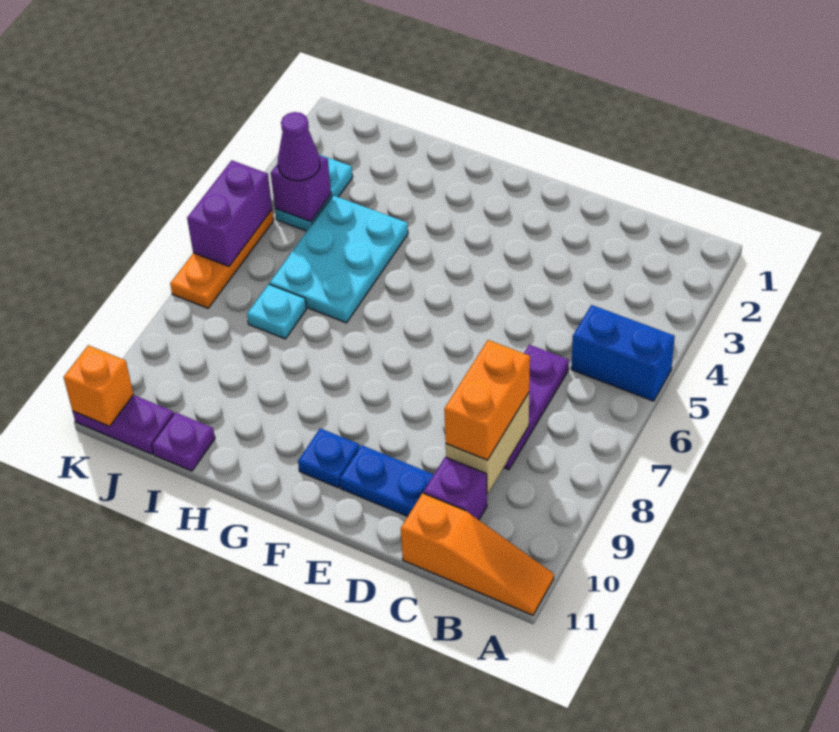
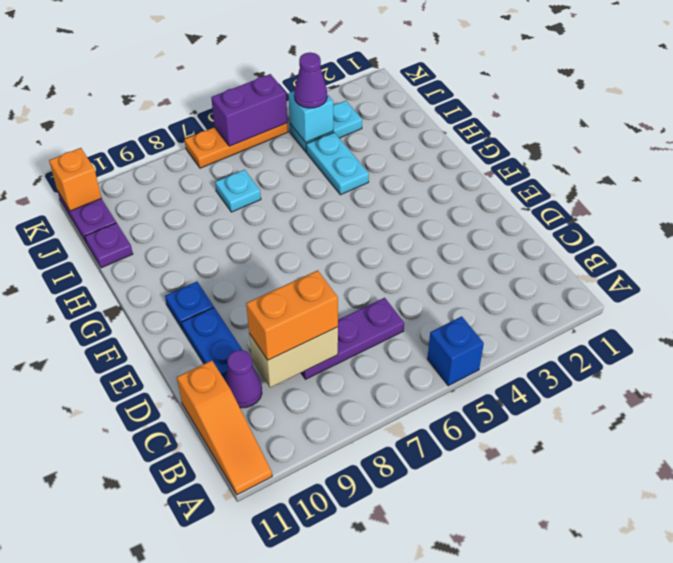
blue 1x2 brick [571,305,675,401] -> blue 1x1 brick [427,317,484,386]
purple 1x1 brick [424,457,487,520] -> purple 1x1 cone [225,350,262,408]
cyan 2x3 plate [269,195,408,323] -> cyan 1x2 plate [306,133,369,195]
purple 1x1 brick [271,156,331,222] -> cyan 1x1 brick [288,91,333,142]

